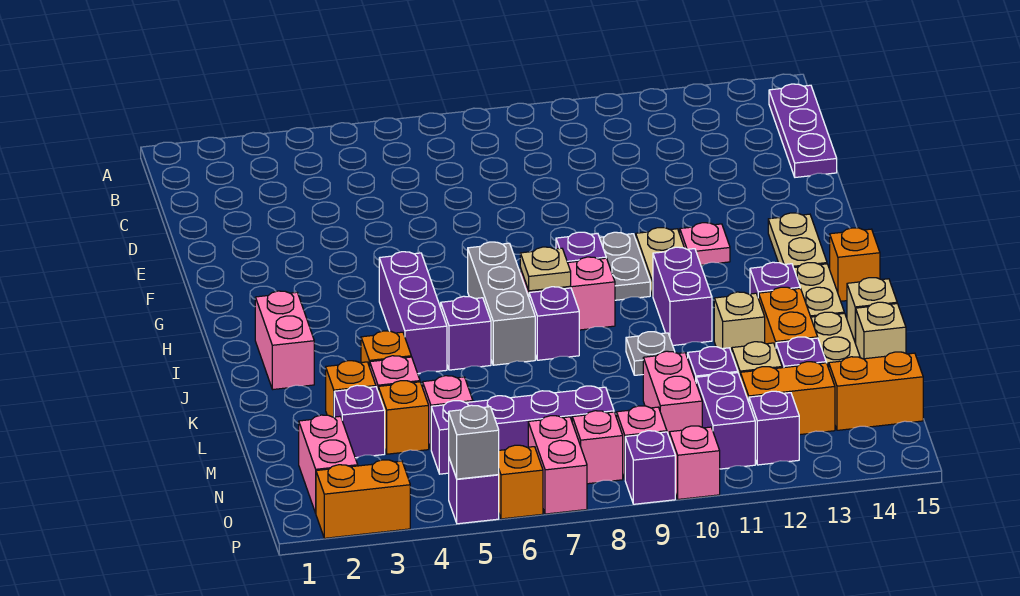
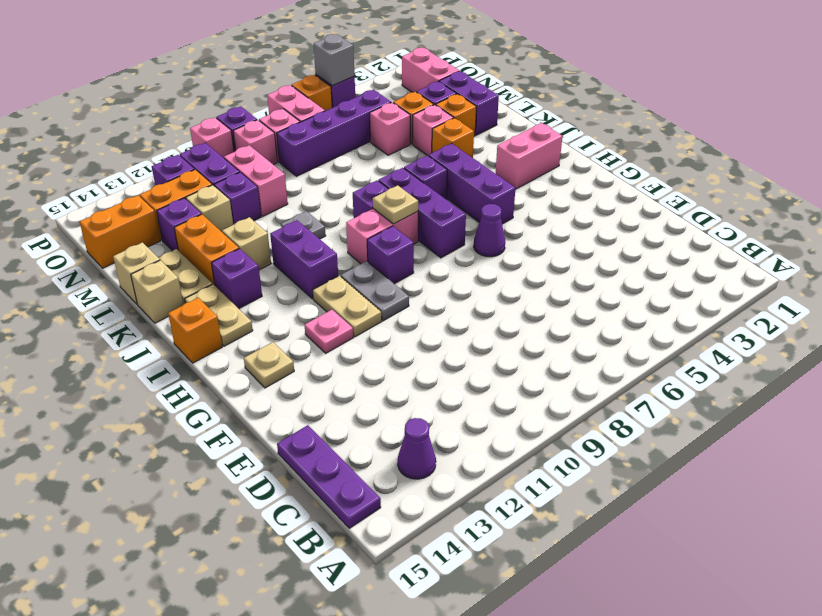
none -> purple 1x1 cone [398,418,436,479]
none -> purple 1x1 cone [474,204,505,257]
tan 1x2 plate [768,213,827,268] -> tan 1x1 plate [244,342,294,388]
grey 1x3 brick [468,242,535,365] -> purple 1x3 brick [379,168,466,258]
pink 1x2 brick [255,291,314,389] -> pink 1x2 brick turned to [496,123,562,189]
none -> purple 1x2 brick [439,71,499,135]
orange 1x2 brick [316,460,410,538] -> none

